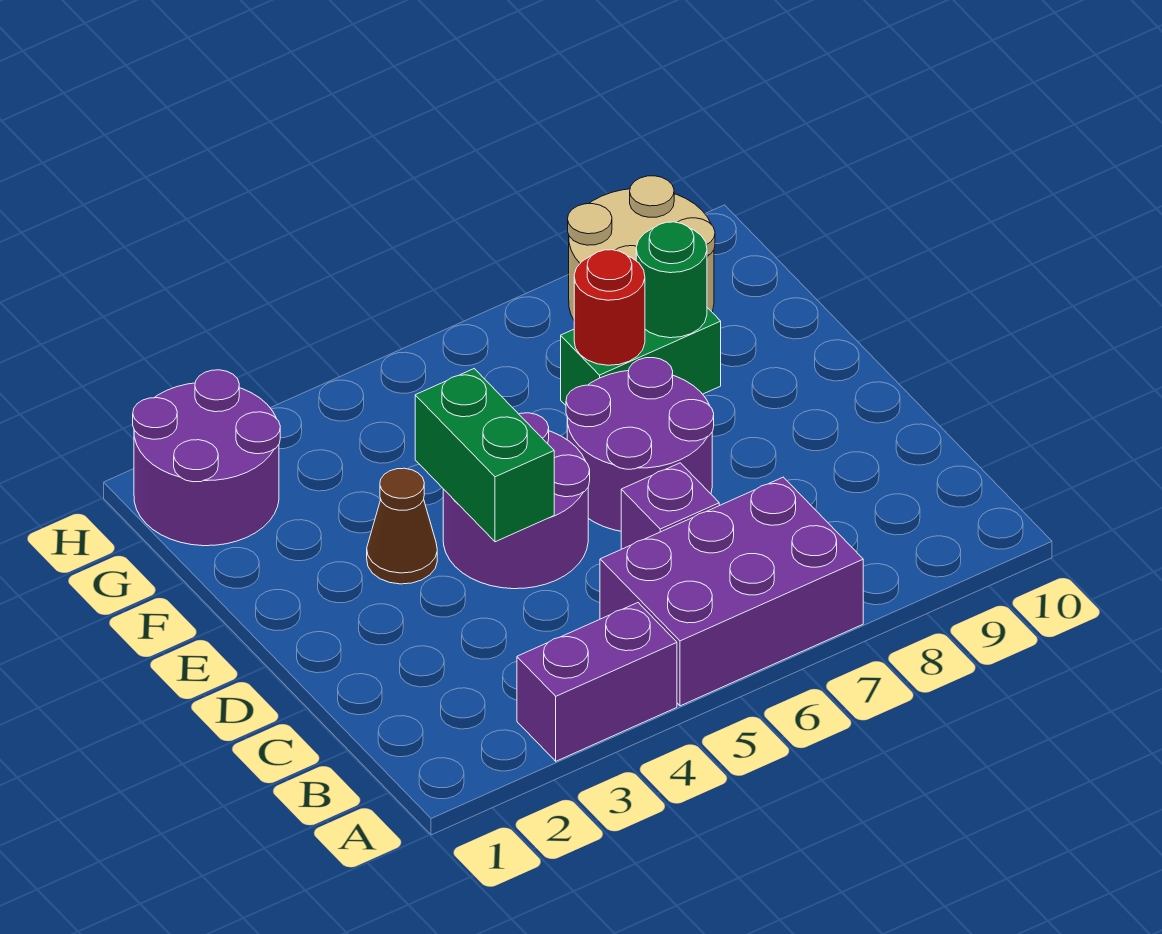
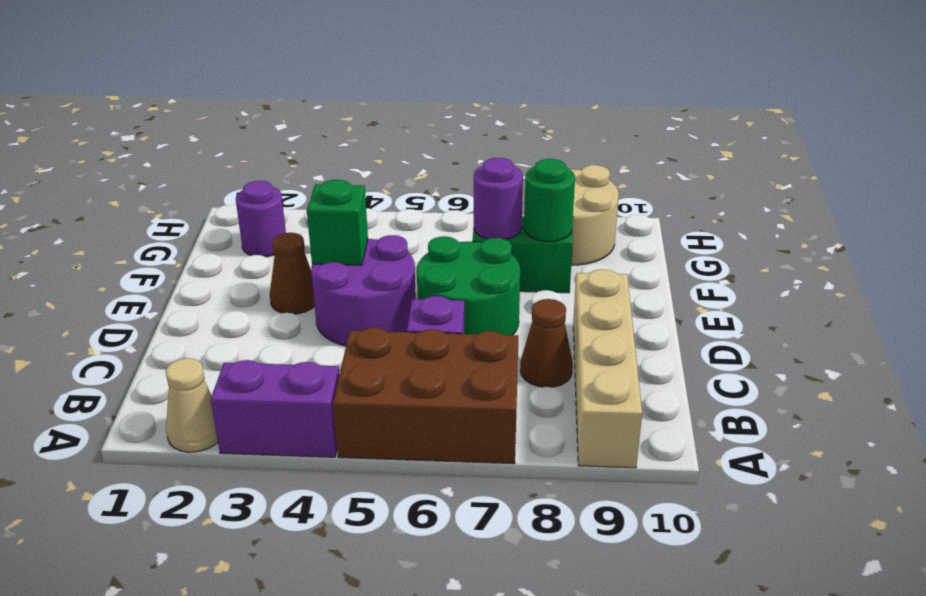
none -> tan 1x1 cone [166,358,218,452]
purple 2x3 brick [600,477,863,706] -> brown 2x3 brick [333,328,518,464]
none -> tan 1x4 brick [573,269,642,468]
none -> brown 1x1 cone [520,299,573,387]
green 1x2 brick [415,369,554,542] -> green 1x1 brick [307,180,368,265]
purple 2x2 round brick [566,358,714,531] -> green 2x2 round brick [417,236,520,335]
red 1x1 round brick [574,250,645,365] -> purple 1x1 round brick [474,158,523,240]
purple 2x2 round brick [133,370,280,546] -> purple 1x1 round brick [236,181,286,257]

